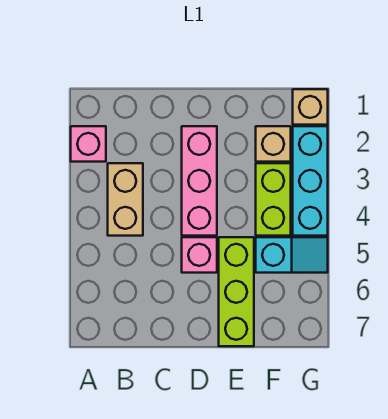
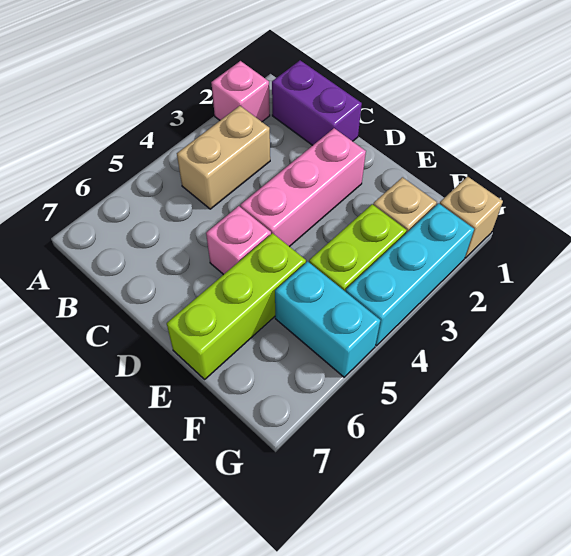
none -> purple 1x2 brick [272,60,362,145]
cyan 1x2 slope [256,237,328,273] -> cyan 1x2 brick [275,261,380,377]

